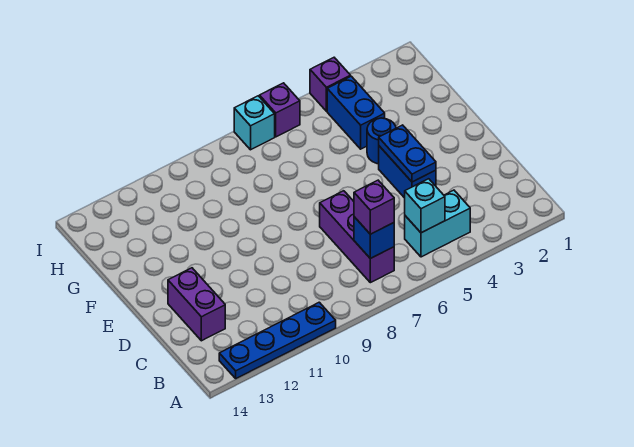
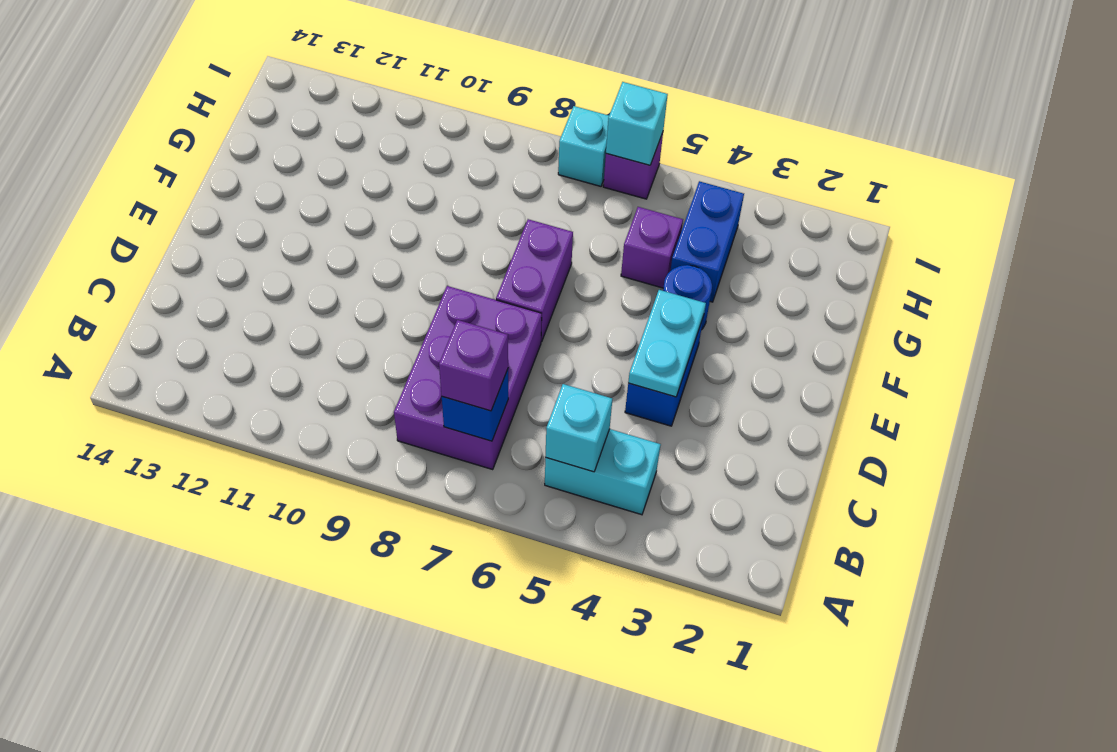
blue 1x4 plate [219,302,336,378] -> none
purple 1x3 brick [320,191,394,283] -> purple 2x3 brick [394,286,542,469]
purple 1x2 brick [168,268,225,341] -> purple 1x2 brick moved to [496,219,573,342]
blue 1x2 plate [379,125,436,182] -> cyan 1x2 plate [628,290,706,397]
purple 1x1 brick [310,58,351,111] -> purple 1x1 brick moved to [621,207,683,288]
none -> cyan 1x1 brick [606,82,668,165]

